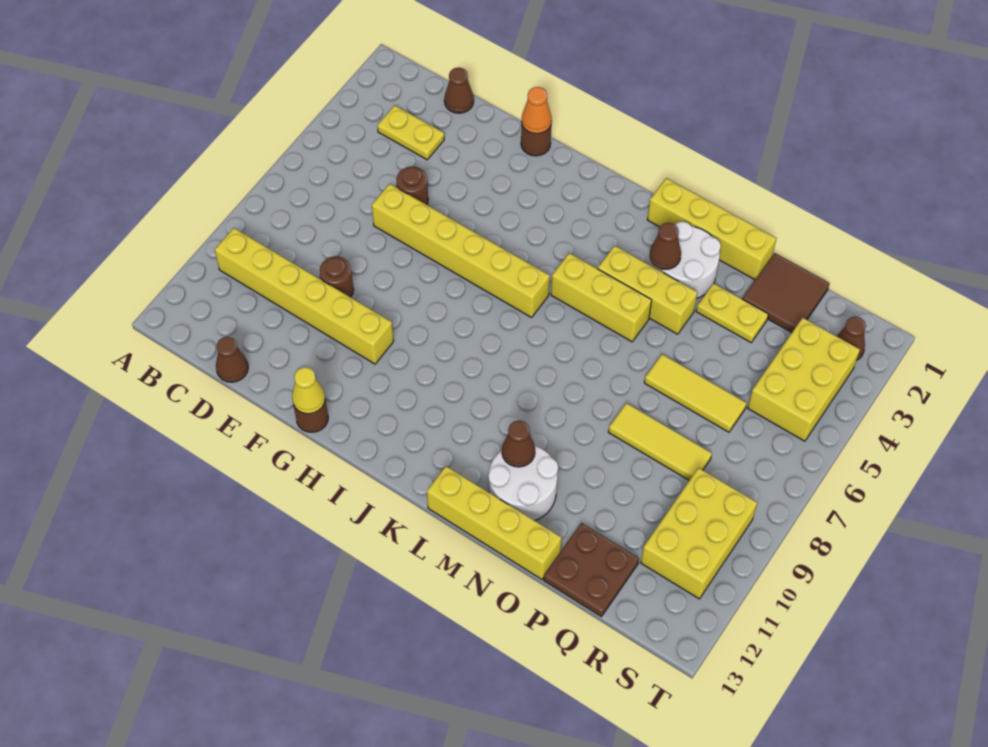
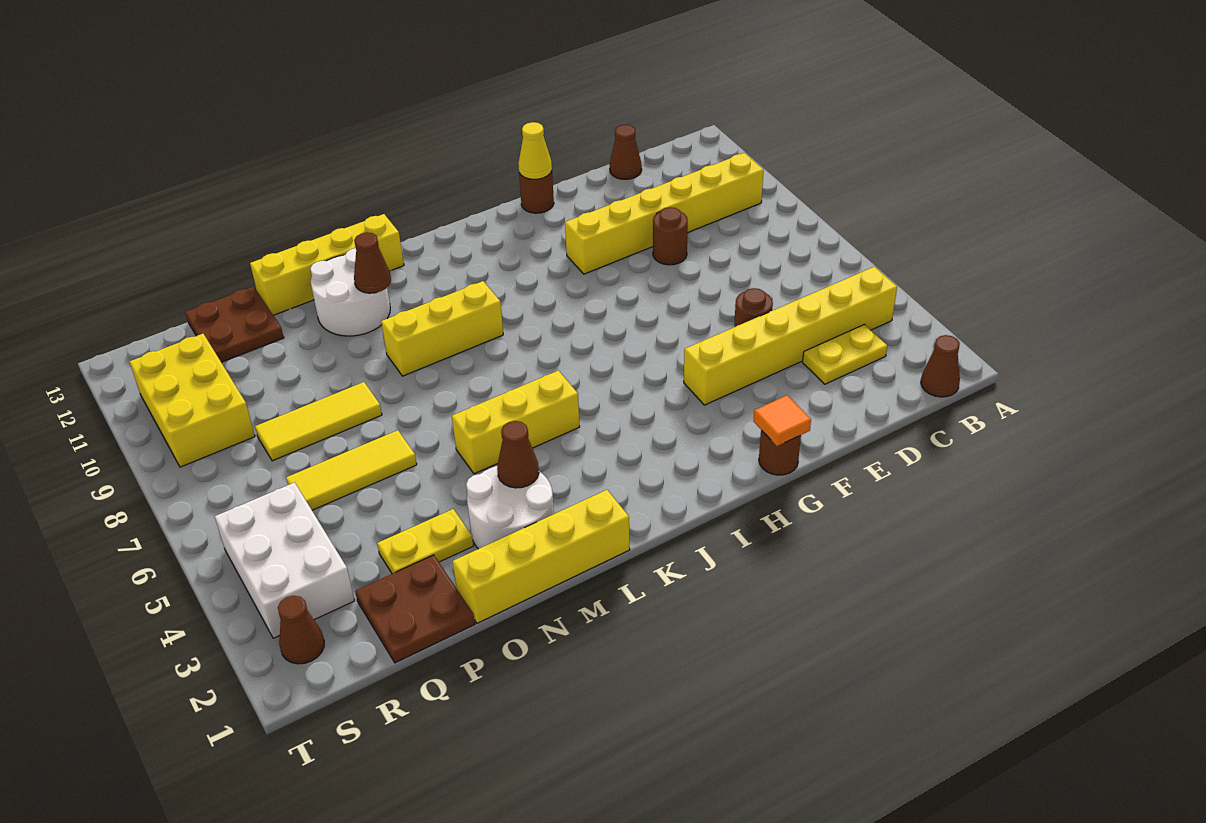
brown 1x1 cone [444,68,474,113] -> brown 1x1 cone moved to [921,335,960,397]
yellow 1x6 brick [372,184,550,317] -> yellow 1x6 brick moved to [684,267,897,405]
orange 1x1 cone [521,87,552,134] -> orange 1x1 tile [754,395,811,446]
yellow 1x3 brick [598,246,697,334] -> yellow 1x3 brick moved to [381,281,503,376]
brown 2x2 tile [742,253,830,333] -> brown 2x2 plate [355,555,475,663]
yellow 2x3 brick [748,318,860,441] -> white 2x3 brick [215,482,355,638]

